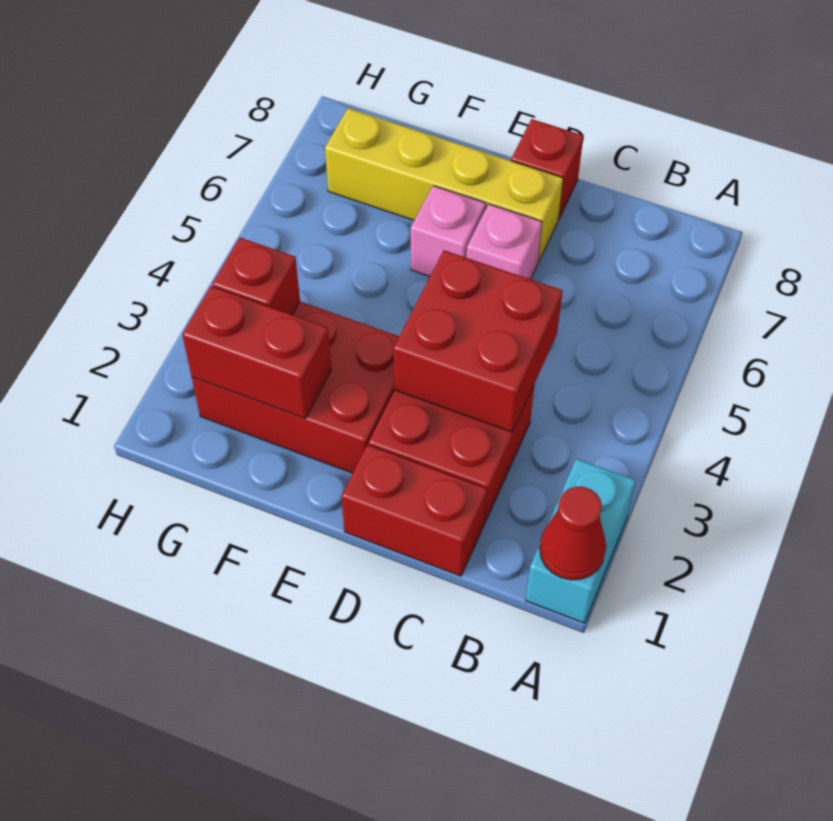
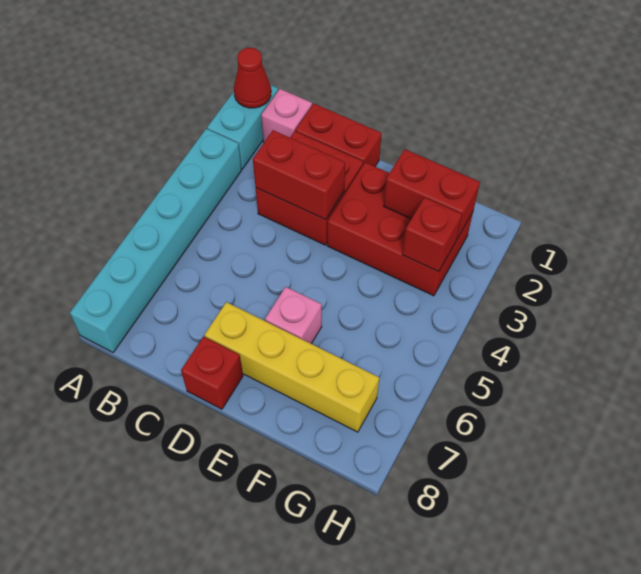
none -> cyan 1x6 brick [70,129,242,353]
red 2x2 brick [394,250,563,432] -> red 1x2 brick [253,130,345,220]
pink 1x1 brick [467,204,542,279] -> pink 1x1 brick moved to [261,89,312,142]

